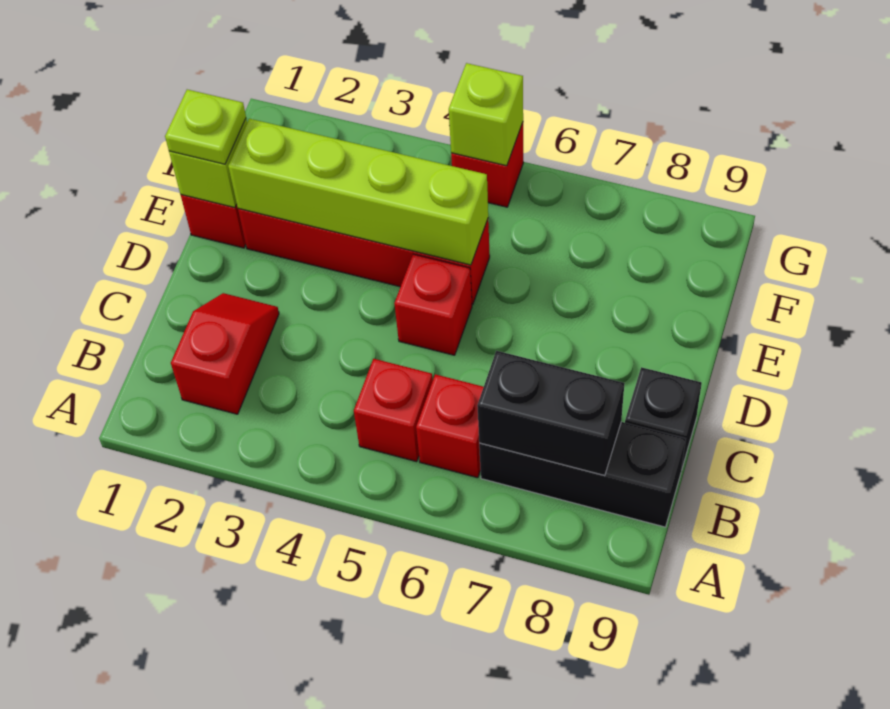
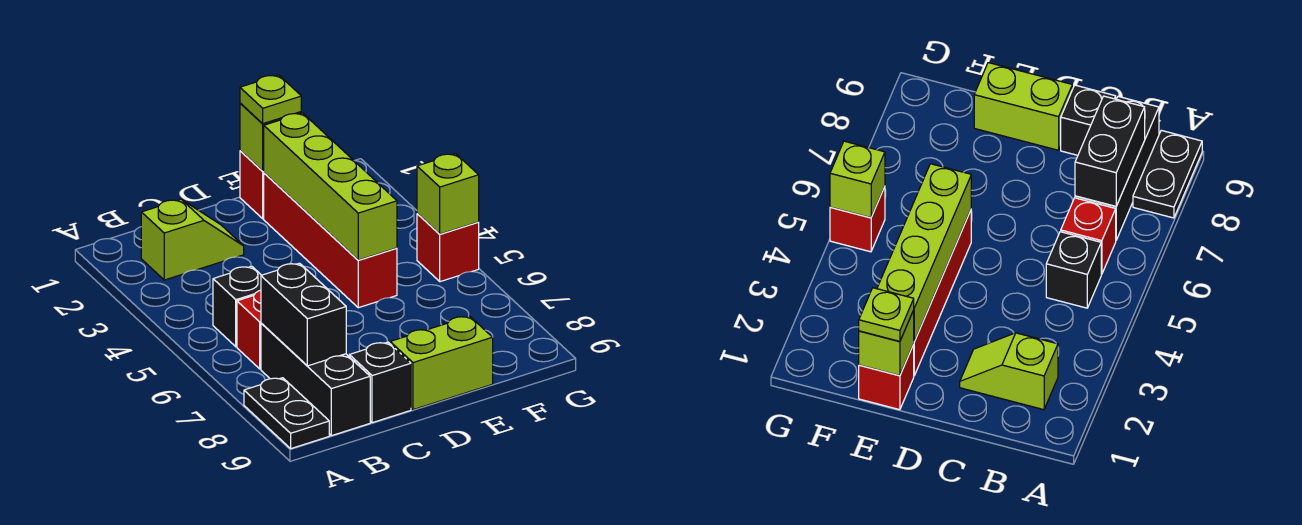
none -> black 1x2 plate [244,378,329,448]
red 1x2 slope [171,293,279,414] -> lime 1x2 slope [141,199,244,280]
red 1x1 brick [354,359,433,462] -> black 1x1 brick [213,266,261,347]
red 1x1 brick [394,254,472,355] -> none
none -> lime 1x2 brick [390,316,493,410]

